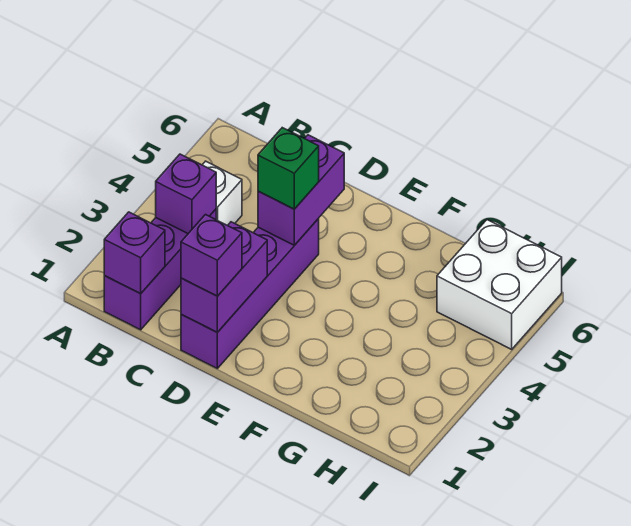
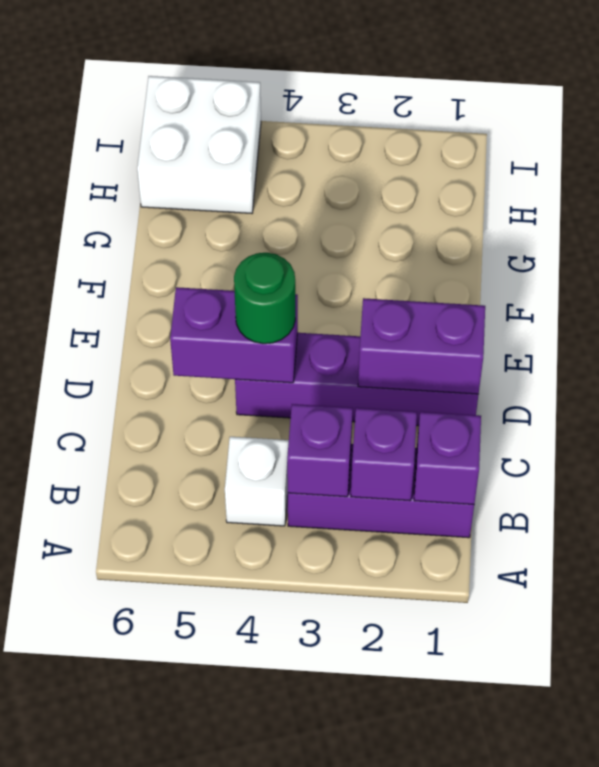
purple 1x1 brick [181,215,242,296] -> purple 1x1 brick moved to [351,408,417,501]
green 1x1 brick [258,128,319,209] -> green 1x1 round brick [234,253,295,344]

